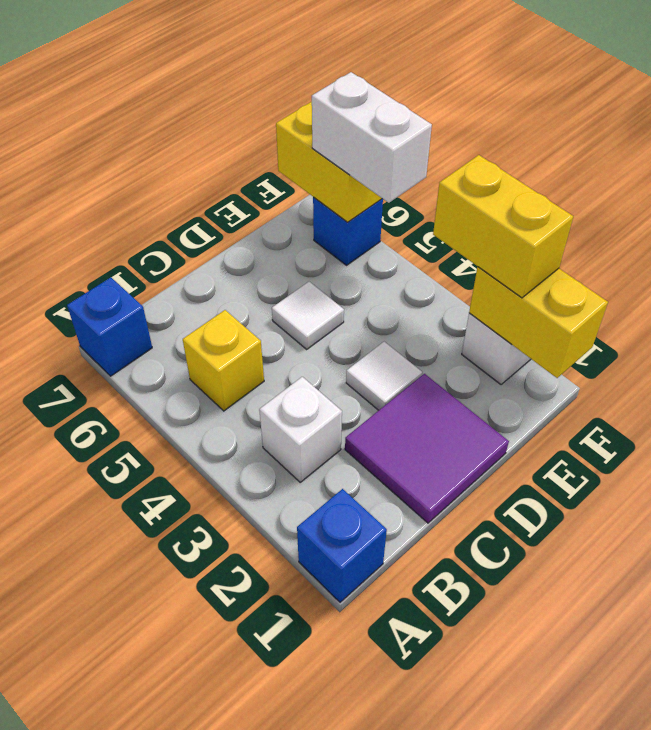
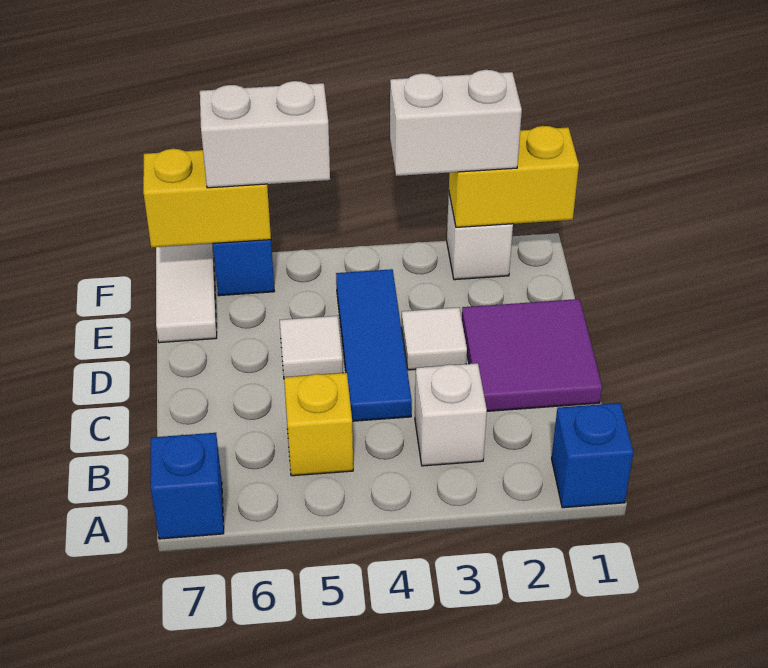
none -> blue 1x3 tile [336,269,412,421]
none -> white 1x2 tile [156,244,217,343]
yellow 1x2 brick [433,155,573,298] -> white 1x2 brick [390,70,522,176]

